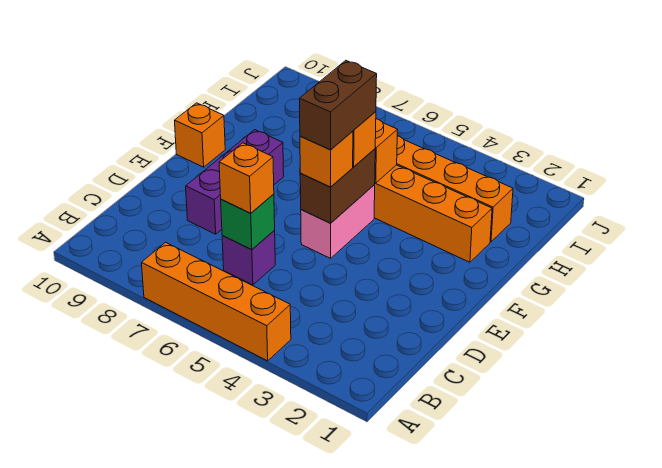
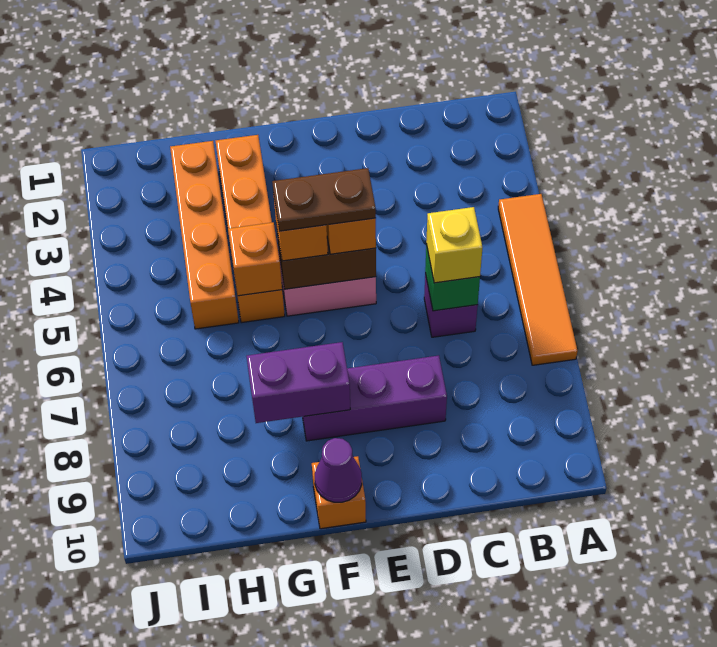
orange 1x4 brick [142,242,291,361] -> orange 1x4 tile [498,194,578,365]
orange 1x1 brick [219,143,274,213] -> yellow 1x1 brick [426,207,483,283]
brown 1x2 brick [300,60,377,150] -> brown 1x2 plate [272,168,376,231]
none -> purple 1x2 brick [247,342,350,423]
none -> purple 1x1 cone [315,438,362,502]

